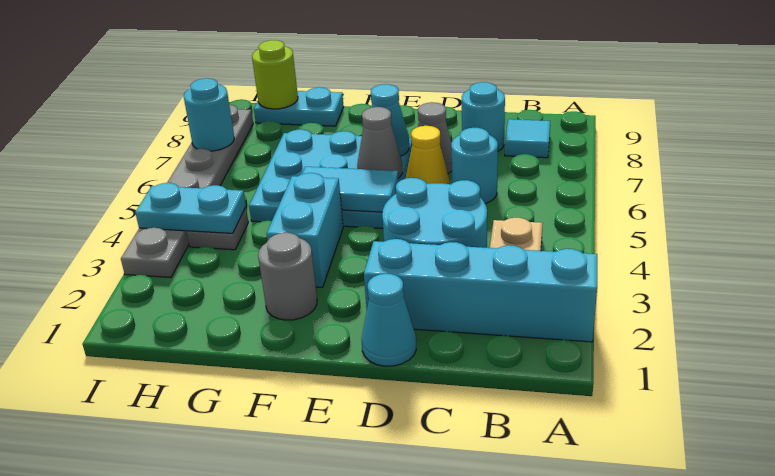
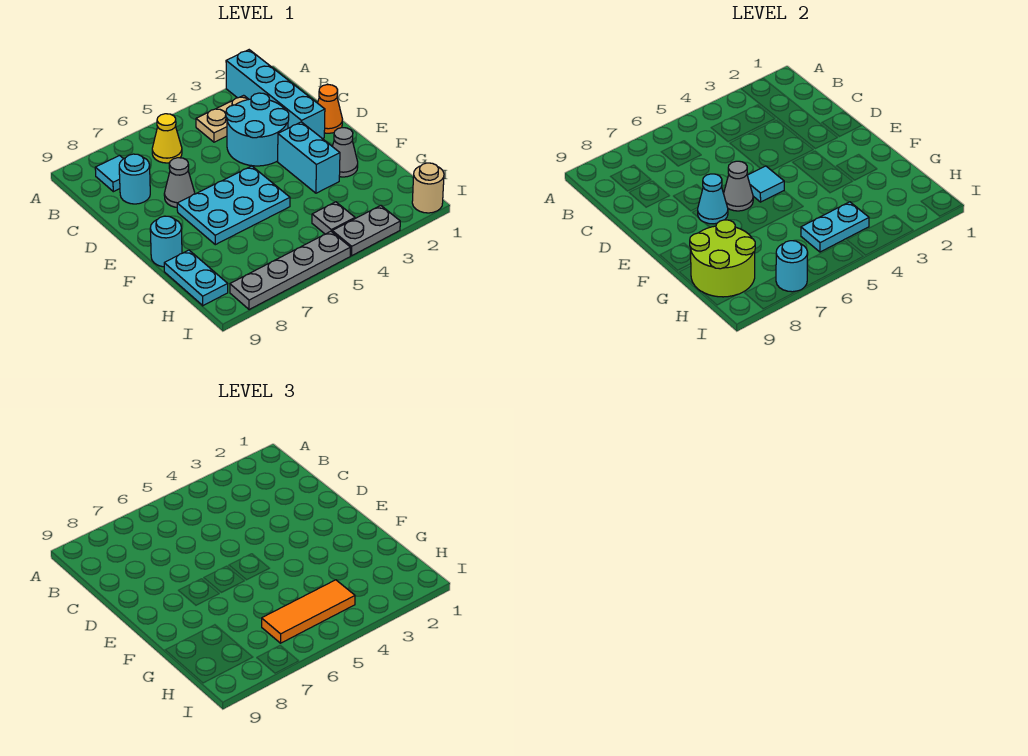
cyan 1x1 round brick [451,128,498,203] -> cyan 1x1 round brick moved to [150,216,182,267]
cyan 1x1 cone [362,274,416,366] -> orange 1x1 cone [318,85,342,133]
yellow 1x1 cone [406,126,450,184] -> yellow 1x1 cone moved to [152,114,182,163]
cyan 3x3 plate [249,129,412,228] -> cyan 2x3 plate [177,166,290,245]
cyan 1x2 tile [302,167,398,212] -> cyan 1x1 tile [747,166,784,202]
grey 1x1 round brick [258,233,317,320] -> grey 1x1 cone [332,128,358,177]
cyan 1x2 brick [267,173,343,287] -> cyan 1x2 brick turned to [278,122,340,193]
cyan 1x2 plate [135,183,246,233] -> cyan 1x2 plate turned to [801,202,869,252]
none -> orange 1x3 tile [262,580,355,643]
lime 1x1 round brick [252,40,298,109] -> lime 2x2 round brick [690,220,755,297]
none -> tan 1x1 round brick [412,163,444,213]

